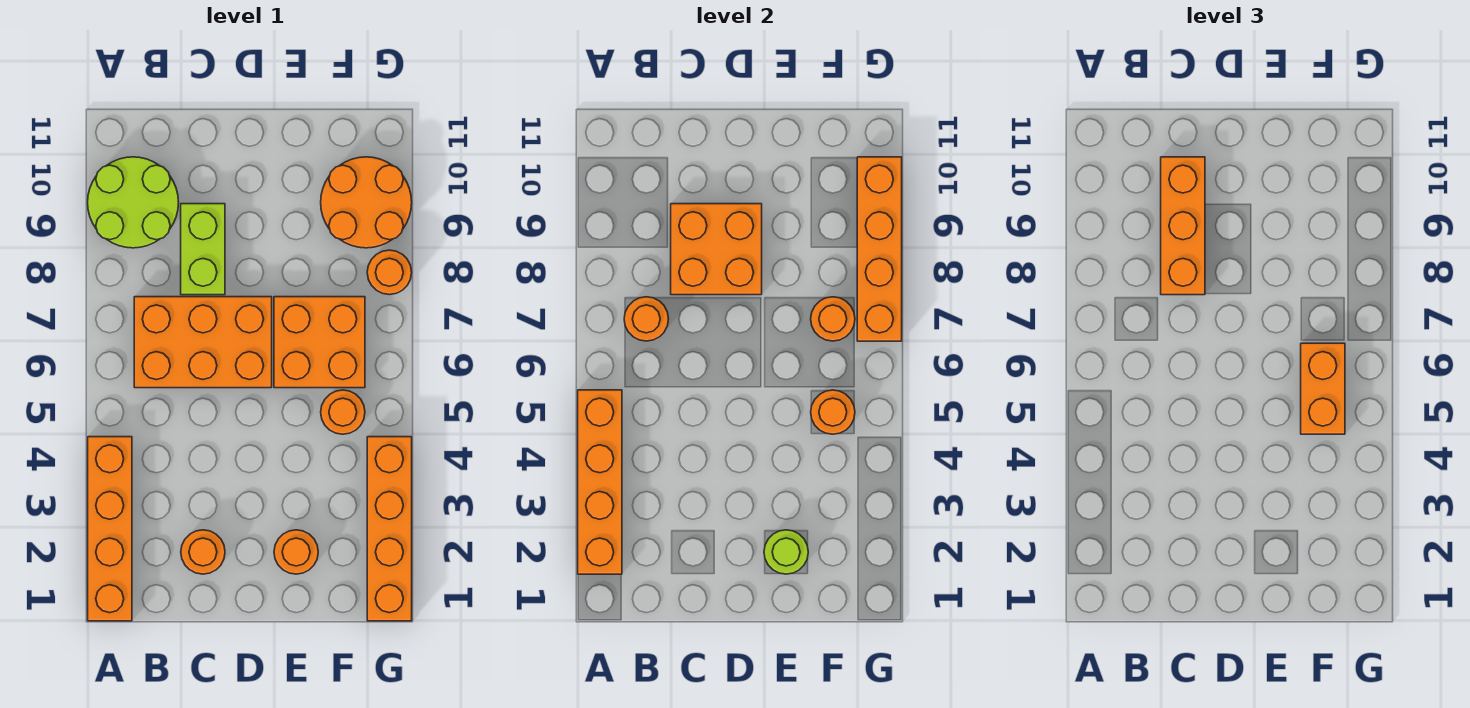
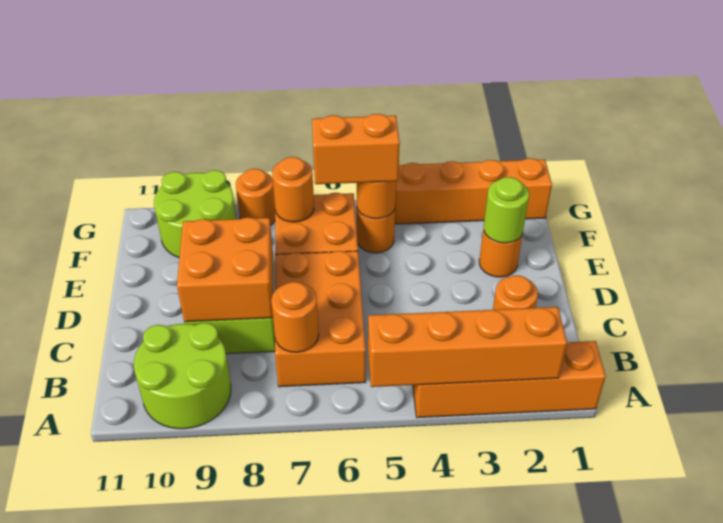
orange 1x3 brick [1161,157,1205,295] -> none
orange 2x2 round brick [321,157,412,248] -> lime 2x2 round brick [154,170,236,258]
orange 1x4 brick [857,157,902,341] -> none

